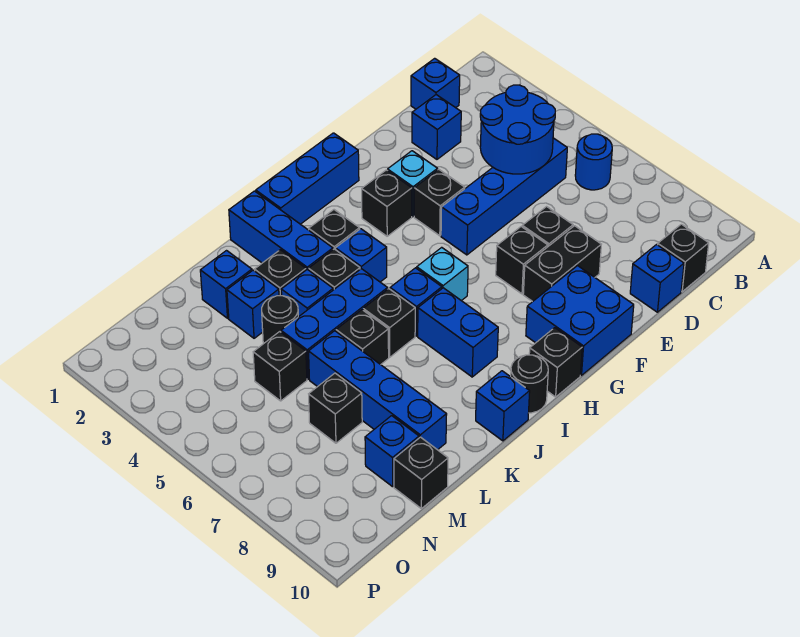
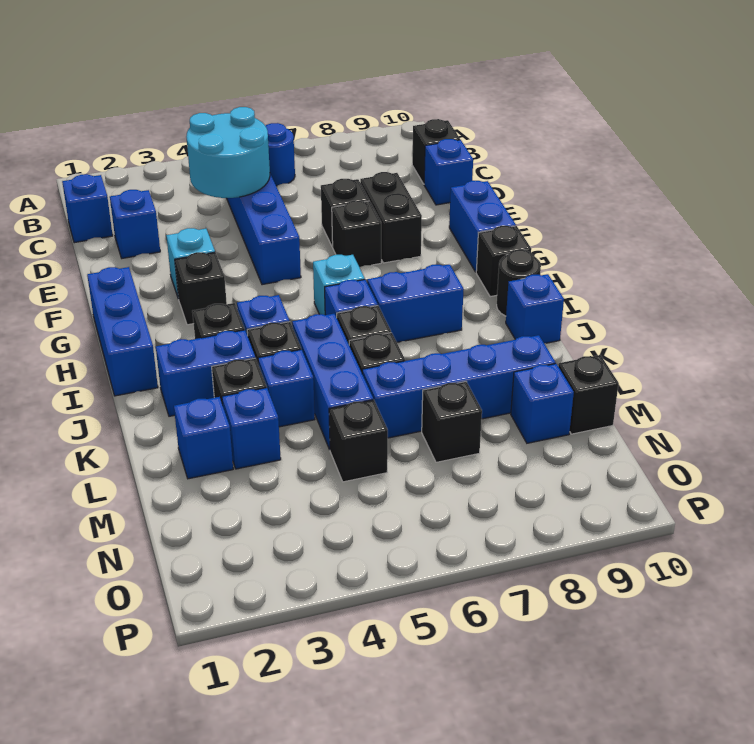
blue 2x2 round brick [480,85,555,174] -> cyan 2x2 round brick [186,107,270,198]
black 1x1 brick [414,169,465,236] -> none
blue 2x2 brick [526,266,634,375] -> blue 1x2 brick [449,181,516,272]
blue 1x3 brick [229,191,333,270] -> blue 1x2 brick [156,330,255,416]
black 1x1 round brick [262,296,298,343] -> none

